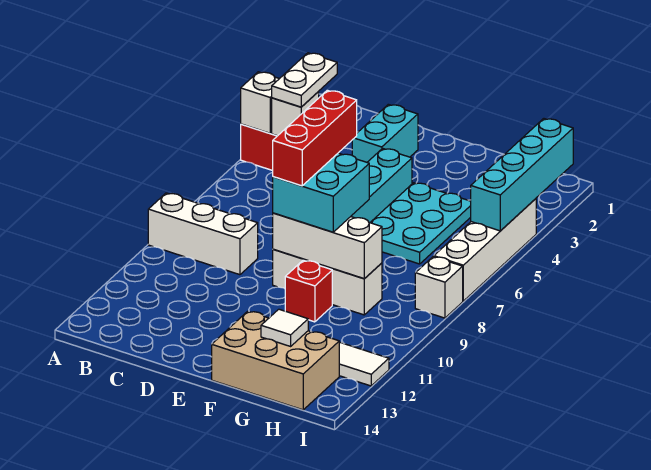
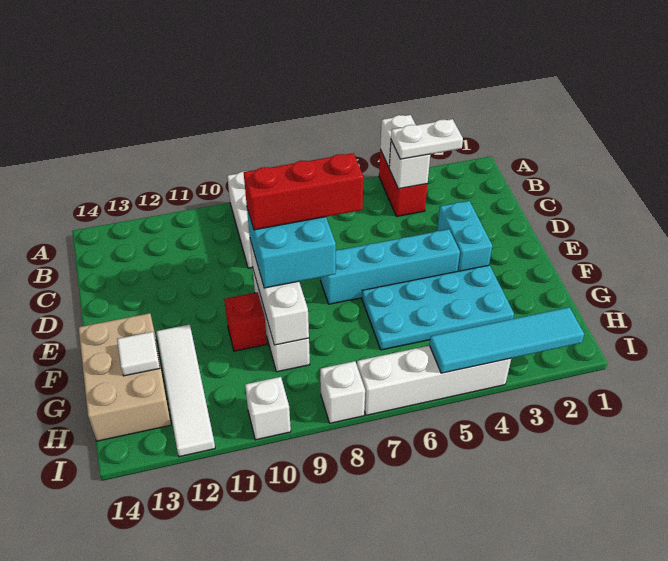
cyan 1x2 brick [352,104,418,162] -> cyan 1x2 brick turned to [437,201,492,271]
cyan 2x3 plate [370,183,471,264] -> cyan 2x4 plate [362,265,514,350]
cyan 1x4 brick [471,119,573,231] -> cyan 1x4 tile [430,307,584,373]
none -> white 1x1 brick [245,377,291,440]

